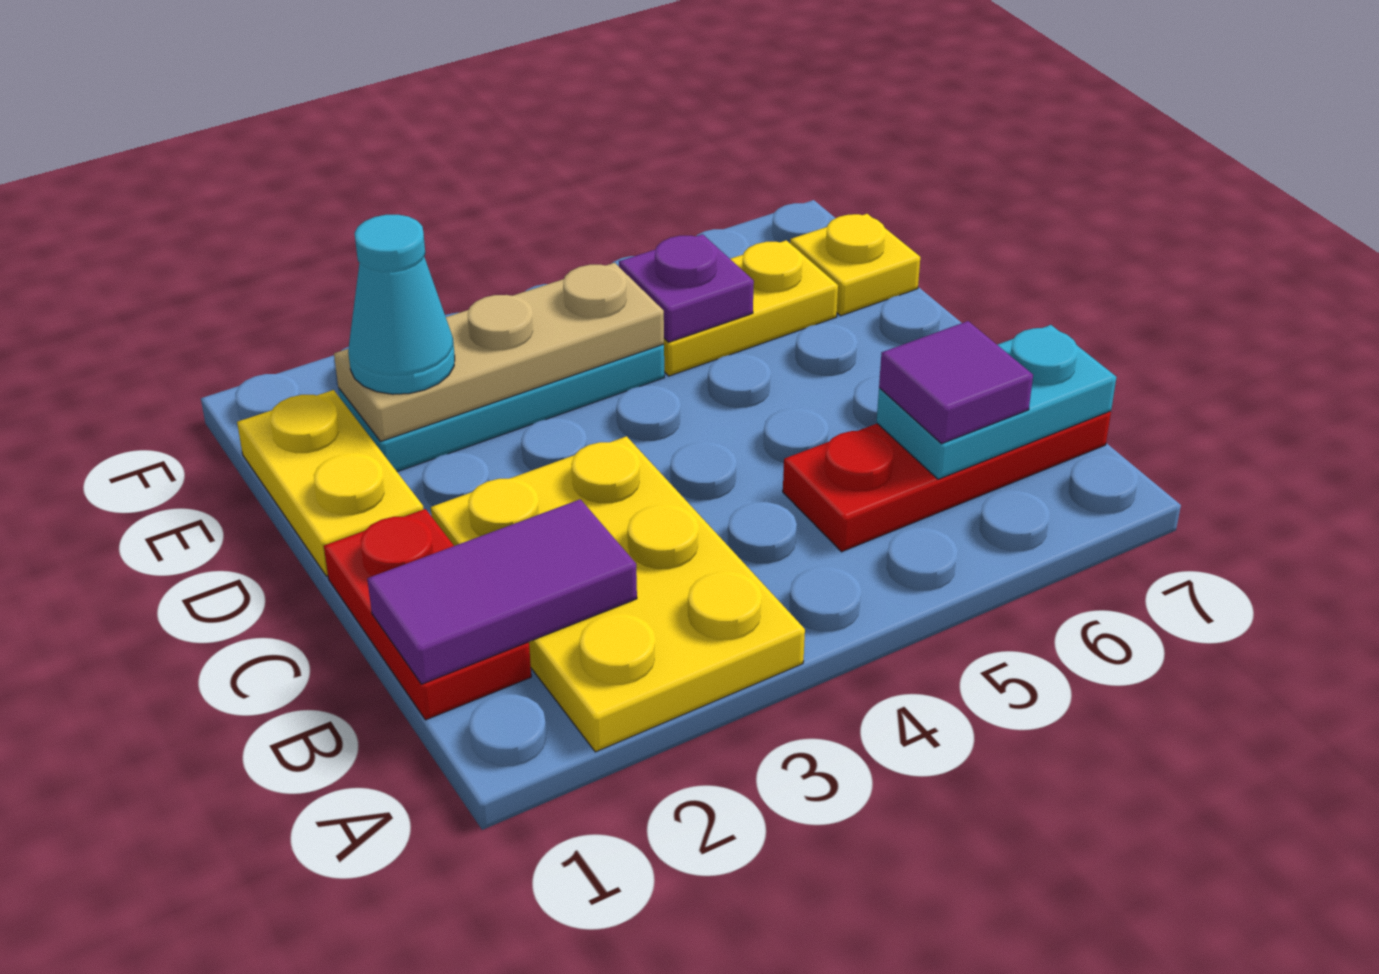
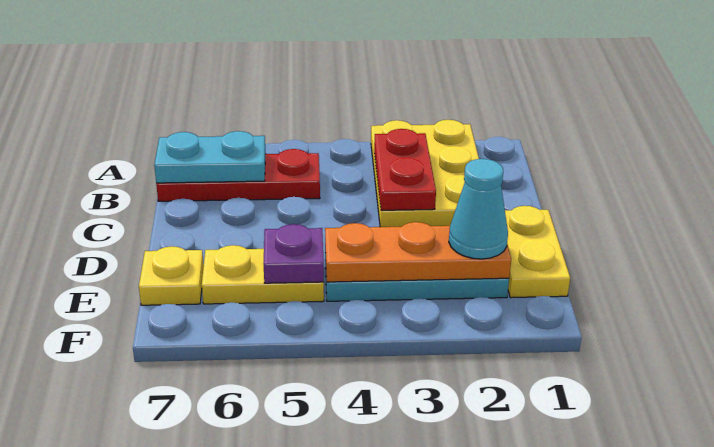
red 1x2 plate [324,509,531,720] -> red 1x2 plate moved to [374,129,436,210]
purple 1x2 tile [367,499,637,684] -> none
purple 1x1 tile [879,321,1033,444] -> none
tan 1x3 plate [334,263,664,441] -> orange 1x3 plate [325,222,511,282]

